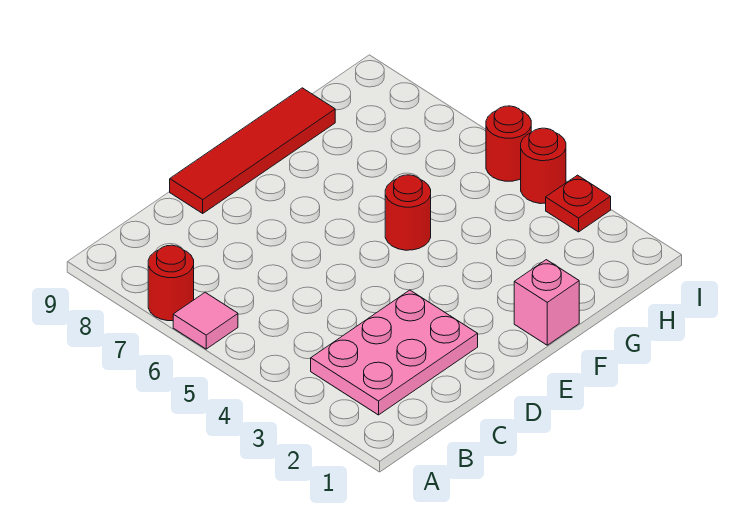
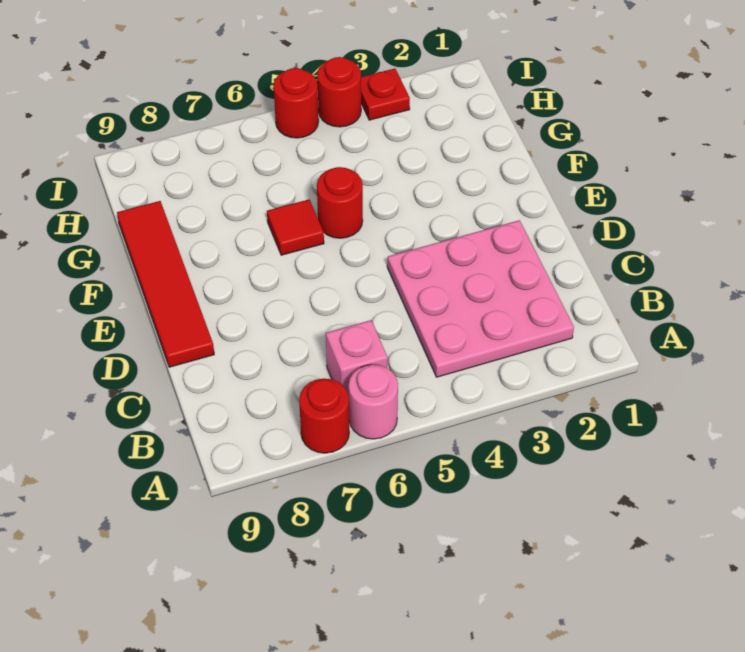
pink 1x1 tile [173,292,238,349] -> pink 1x1 round brick [349,365,398,439]
pink 2x3 plate [311,290,478,415] -> pink 3x3 plate [387,220,574,377]
pink 1x1 brick [514,260,579,345] -> pink 1x1 brick moved to [326,320,388,396]
none -> red 1x1 tile [267,199,324,255]

